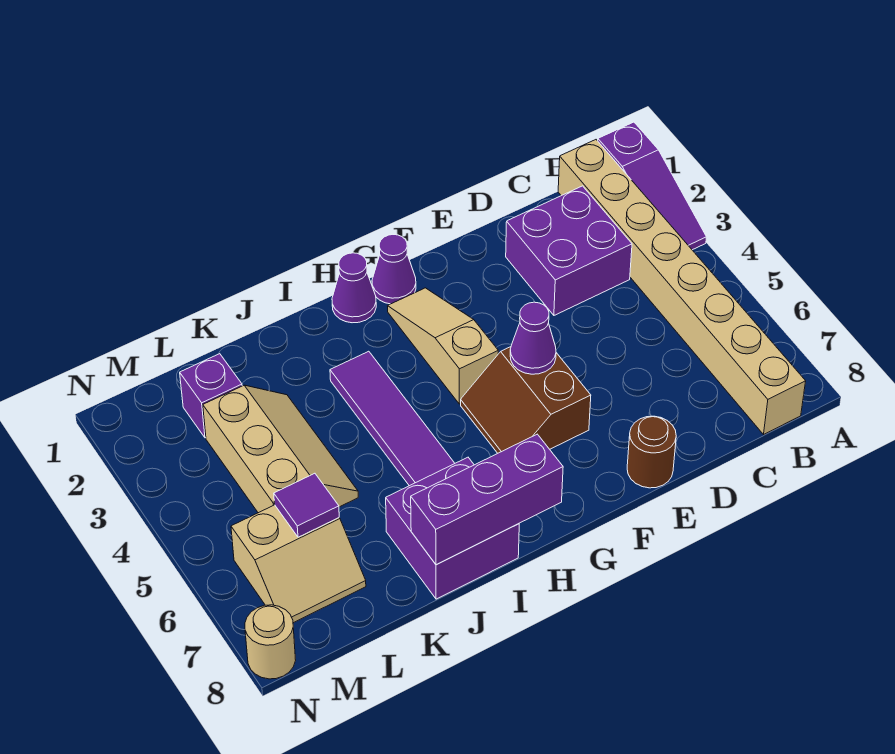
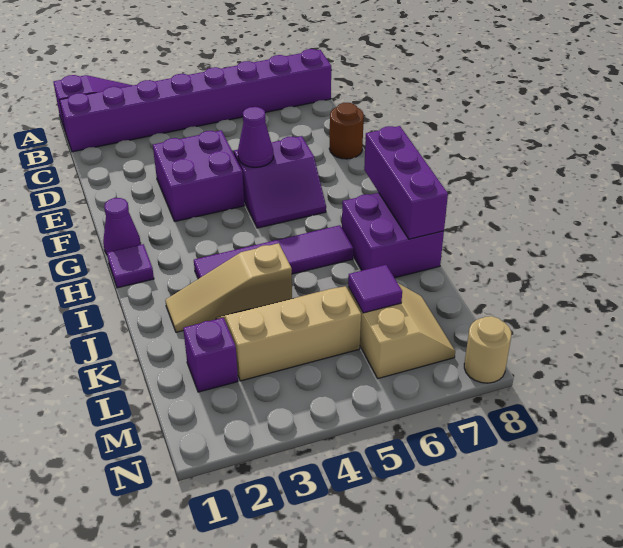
tan 1x8 brick [558,140,806,434] -> purple 1x8 brick [59,49,331,152]
purple 2x2 brick [506,186,632,315] -> purple 2x2 brick moved to [153,130,244,221]
brown 2x2 slope [461,347,591,453] -> purple 2x2 slope [234,136,326,228]
tan 1x3 slope [388,288,498,404] -> tan 1x3 slope moved to [165,243,292,332]
purple 1x1 cone [332,253,376,323] -> purple 1x1 tile [107,244,154,288]

